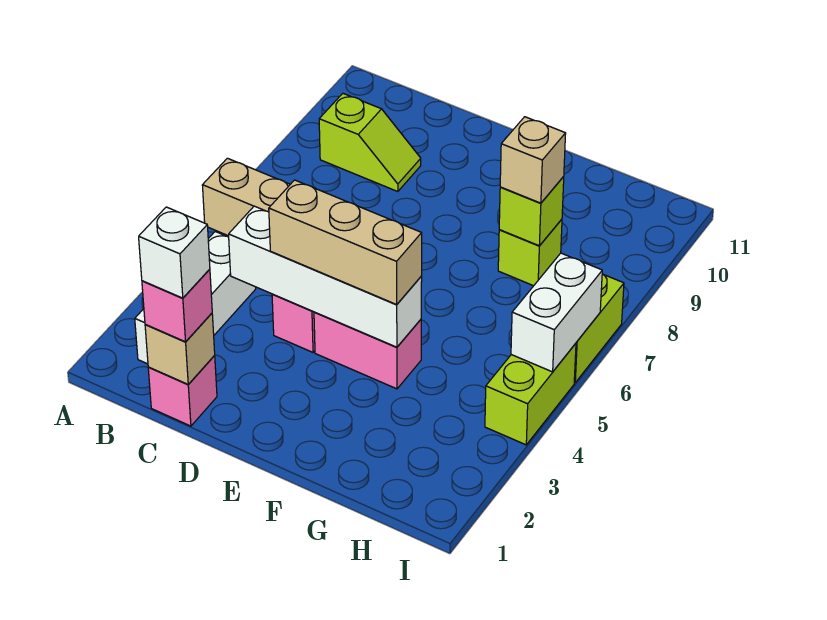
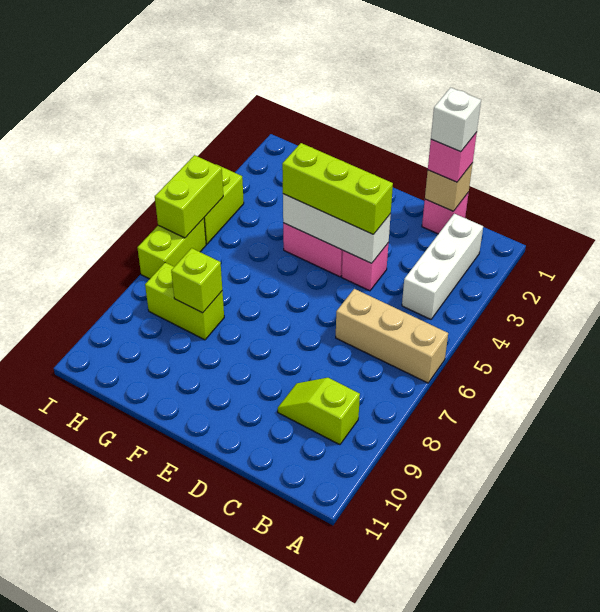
white 1x4 brick [229,206,422,347] -> white 1x3 brick [283,194,391,263]
tan 1x3 brick [269,180,422,304] -> lime 1x3 brick [282,143,393,235]
lime 1x1 brick [498,219,562,286] -> lime 1x2 brick [145,263,224,340]
tan 1x1 brick [500,117,566,203] -> none
white 1x2 brick [511,253,602,372] -> lime 1x2 brick [155,155,223,238]

